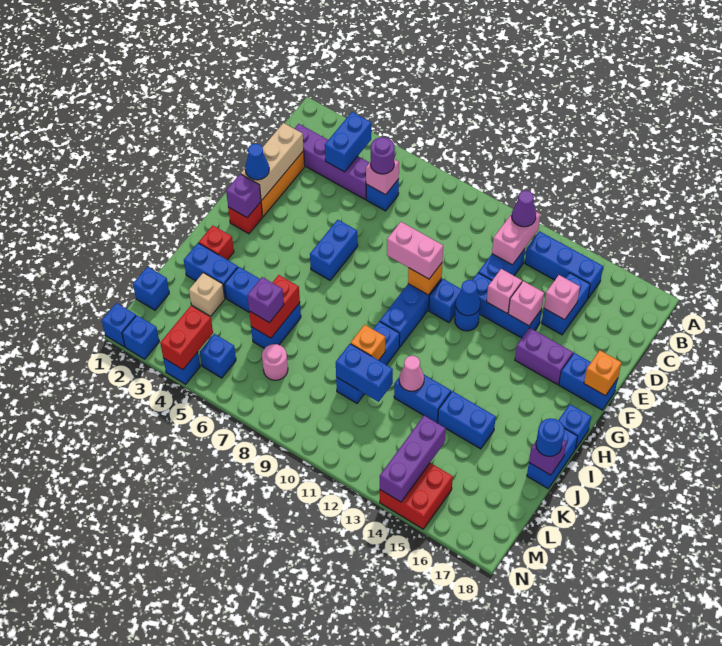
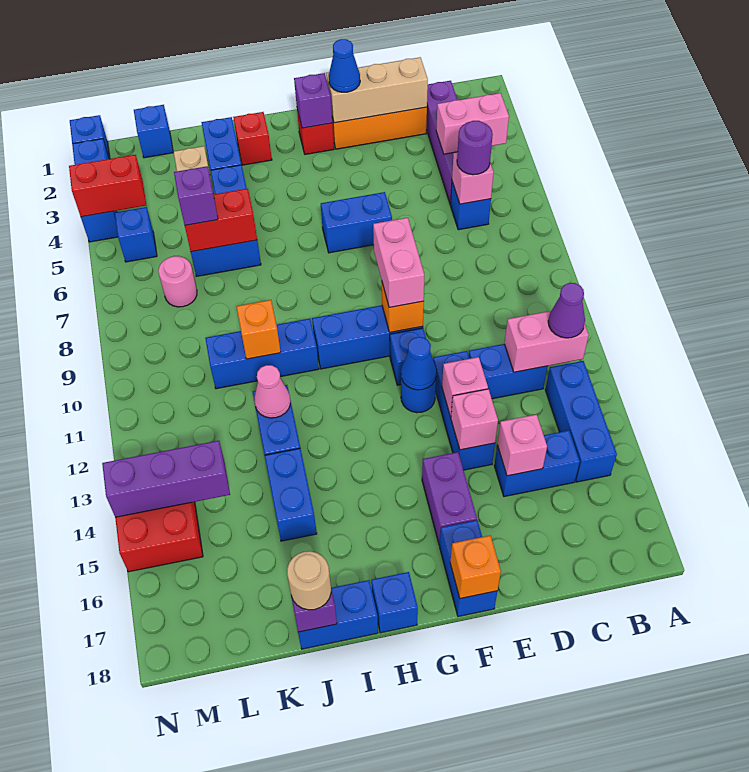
blue 1x2 brick [325,112,371,172] -> pink 1x2 brick [436,93,509,154]
blue 1x1 round brick [536,418,565,456] -> tan 1x1 round brick [287,551,331,610]
blue 1x2 brick [336,344,393,402] -> none

